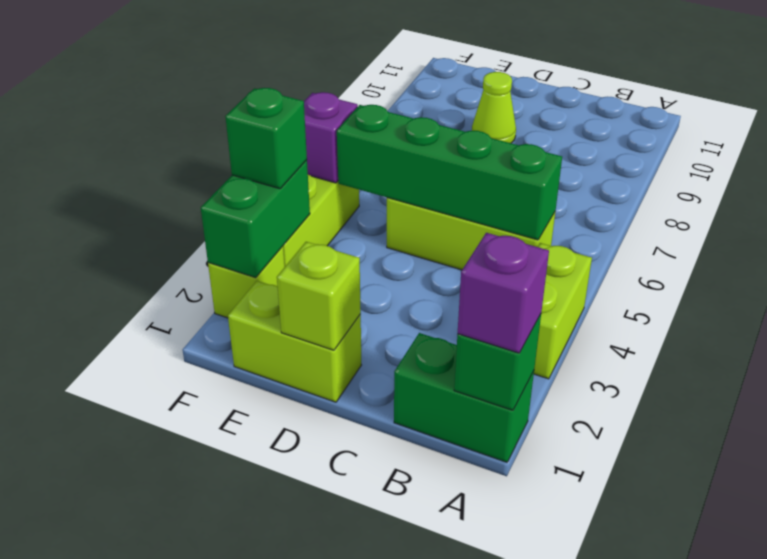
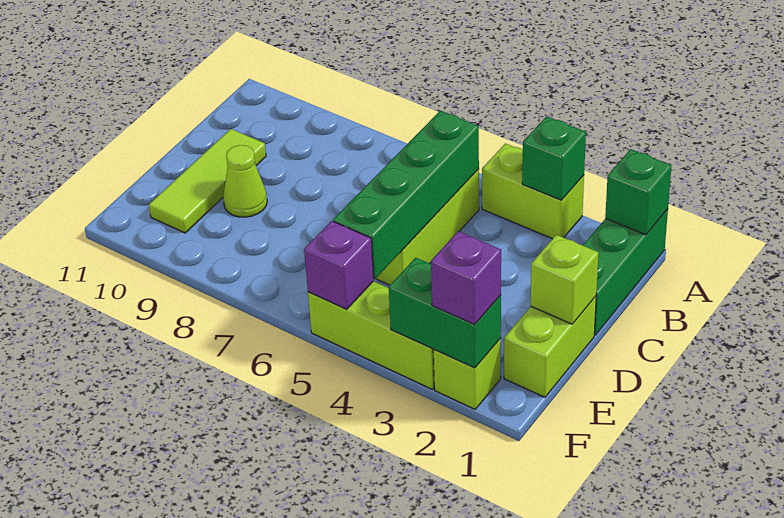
green 1x2 brick [394,333,534,462] -> green 1x3 brick [583,209,668,335]
purple 1x1 brick [458,233,549,353] -> purple 1x1 brick moved to [431,231,501,325]
none -> lime 1x3 tile [149,129,266,233]
green 1x1 brick [225,88,307,189] -> green 1x1 brick moved to [522,117,586,200]

